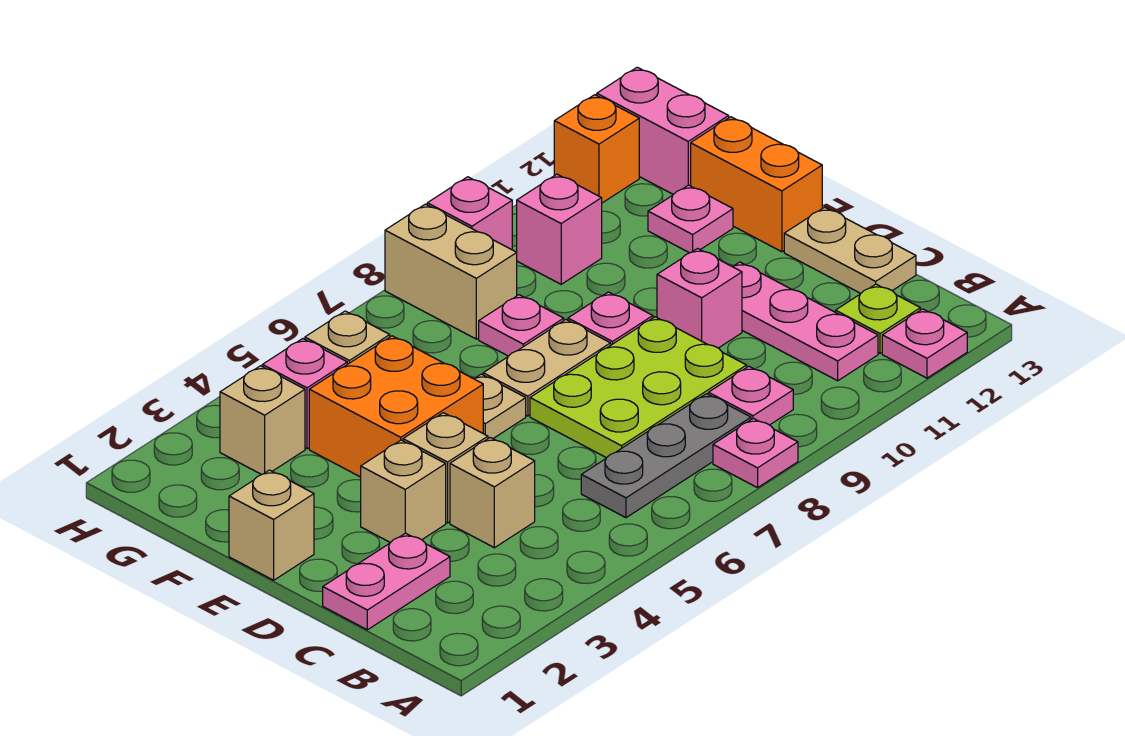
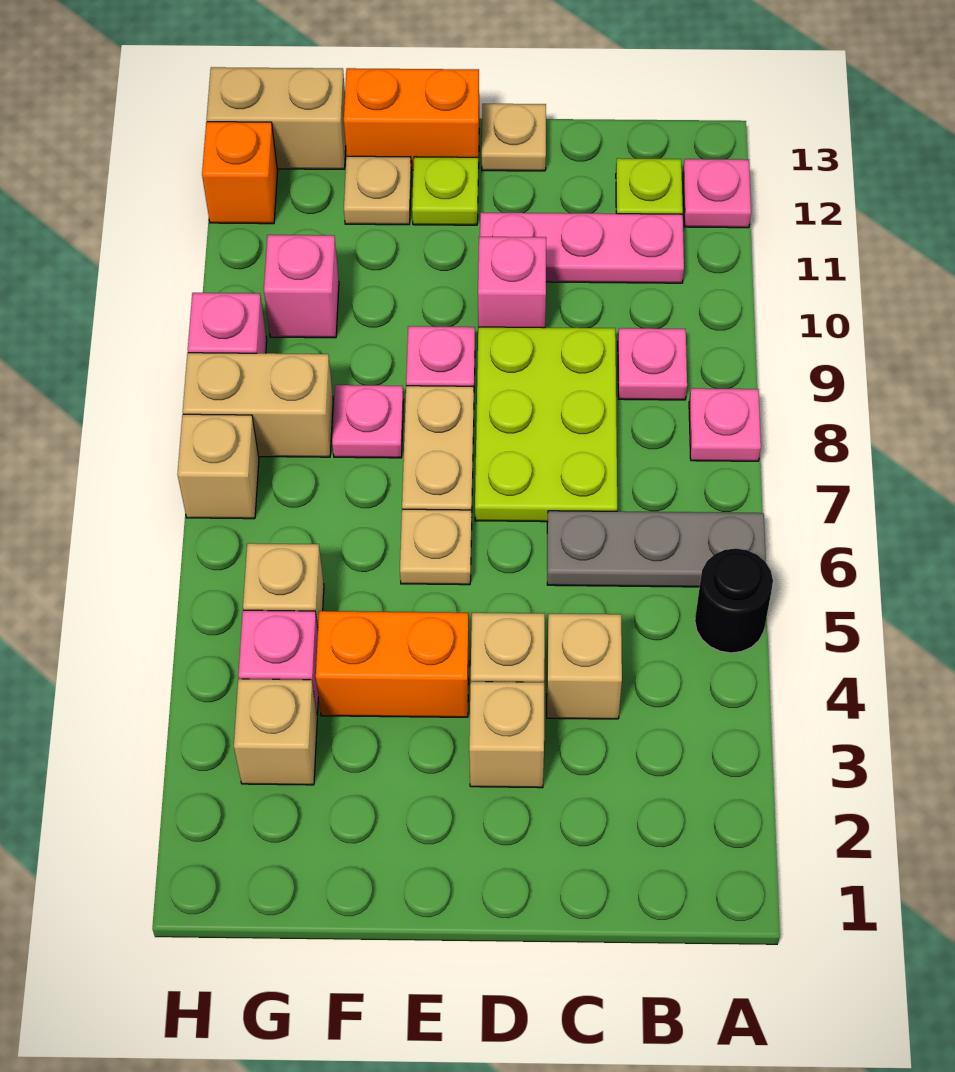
none -> black 1x1 round brick [695,548,773,653]
grey 1x3 plate [581,394,751,518] -> grey 1x3 plate turned to [547,511,766,587]
pink 1x2 plate [323,533,450,630] -> none
tan 1x2 plate [784,207,916,294] -> tan 1x1 plate [482,104,546,171]
tan 1x1 brick [229,470,314,580] -> tan 1x1 brick moved to [177,414,259,519]
orange 2x2 brick [309,336,483,477] -> orange 1x2 brick [316,611,469,717]
none -> lime 1x1 plate [412,157,478,225]
pink 1x1 plate [648,185,733,253] -> tan 1x1 plate [344,156,411,225]
pink 1x2 brick [597,67,729,194] -> tan 1x2 brick [206,67,346,169]

